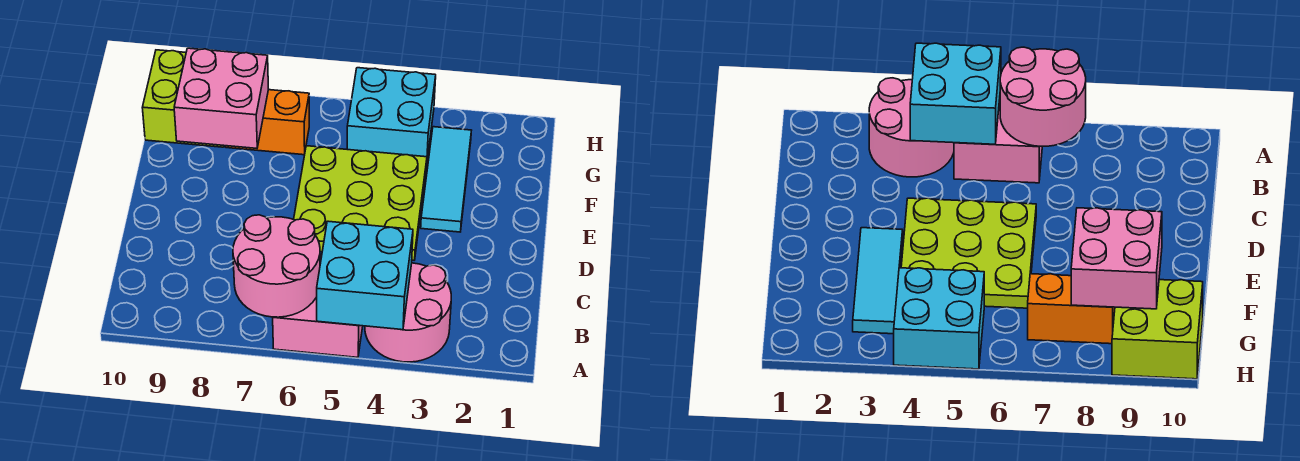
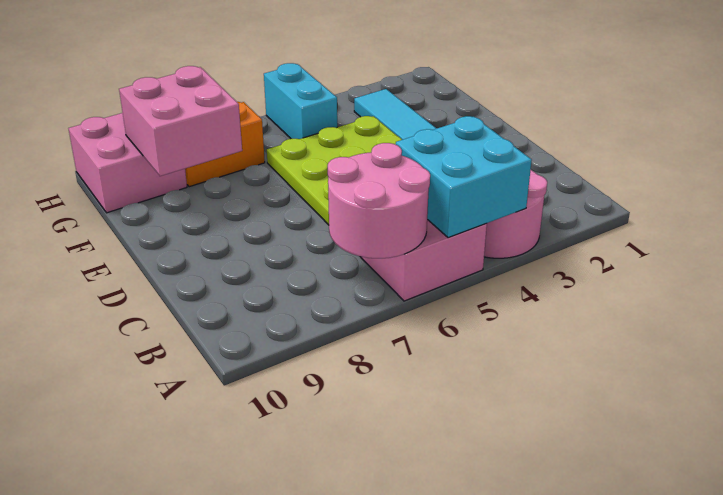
cyan 2x2 brick [347,68,436,159] -> cyan 1x2 brick [264,63,337,139]
lime 2x2 brick [142,50,224,147] -> pink 2x2 brick [68,113,187,213]

